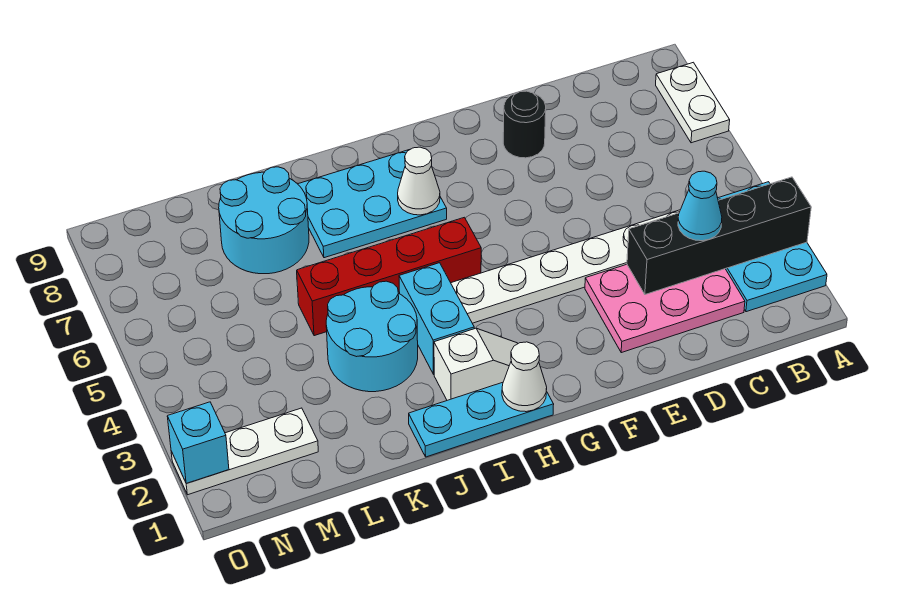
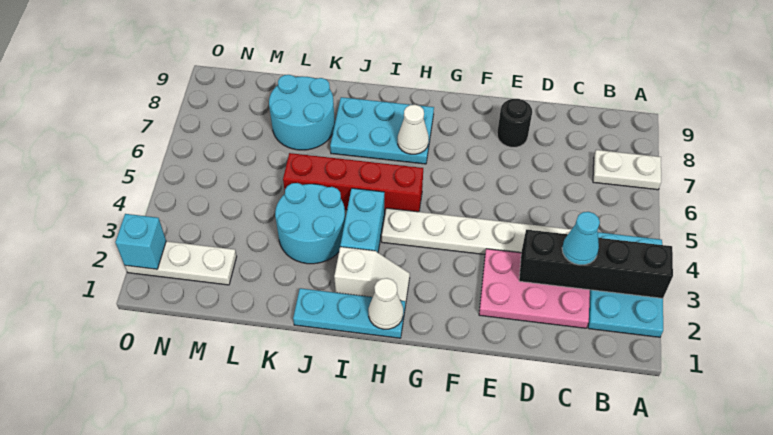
white 1x2 plate [656,62,730,143] -> white 1x2 plate turned to [593,150,661,190]

